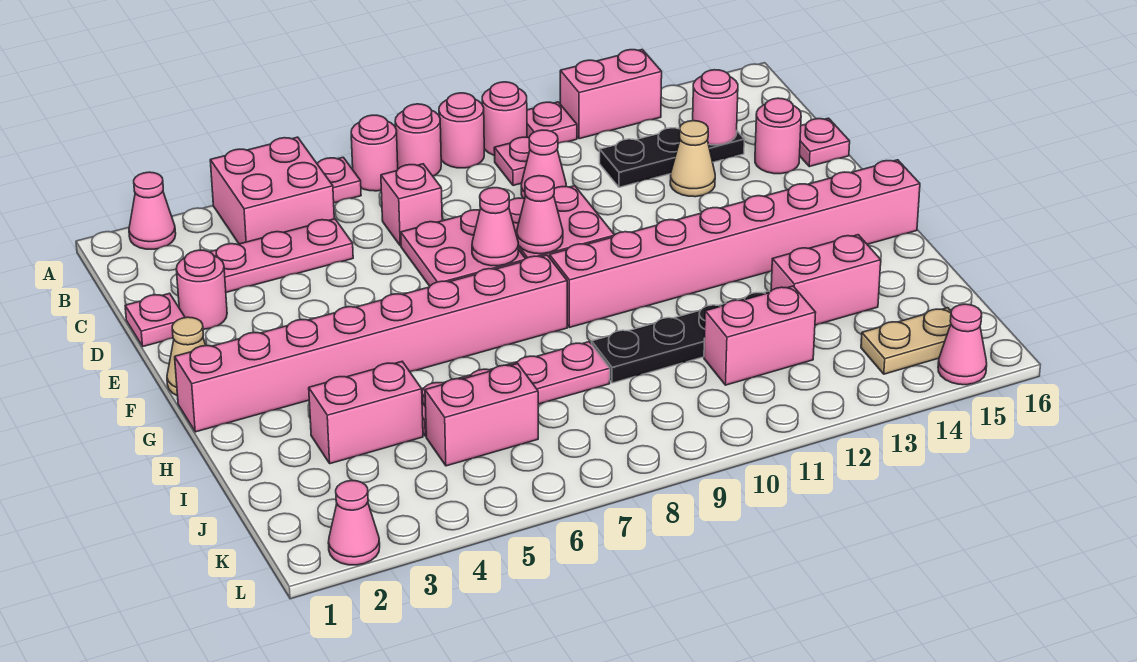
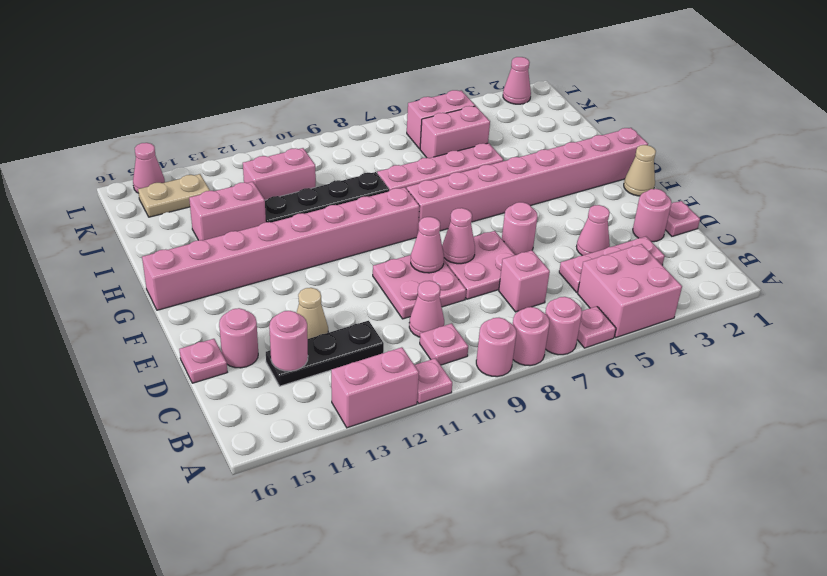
pink 1x1 cone [129,172,176,249] -> pink 1x1 cone moved to [577,205,610,256]
pink 1x1 round brick [482,82,527,155] -> pink 1x1 round brick moved to [502,202,538,255]
pink 1x2 brick [309,362,423,464] -> pink 1x2 brick moved to [407,90,475,149]

